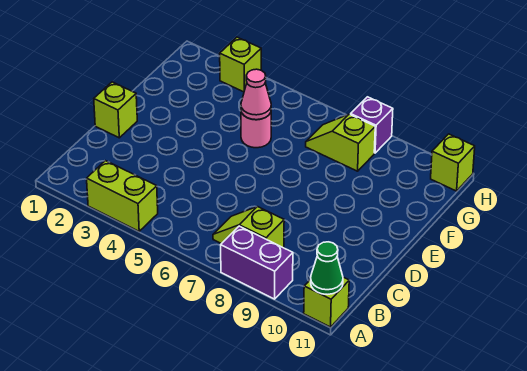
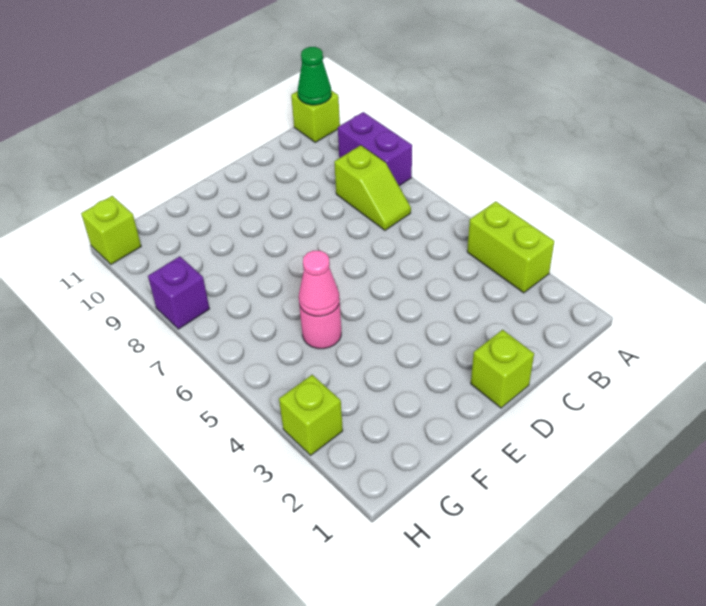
lime 1x2 slope [306,114,375,171] -> none

